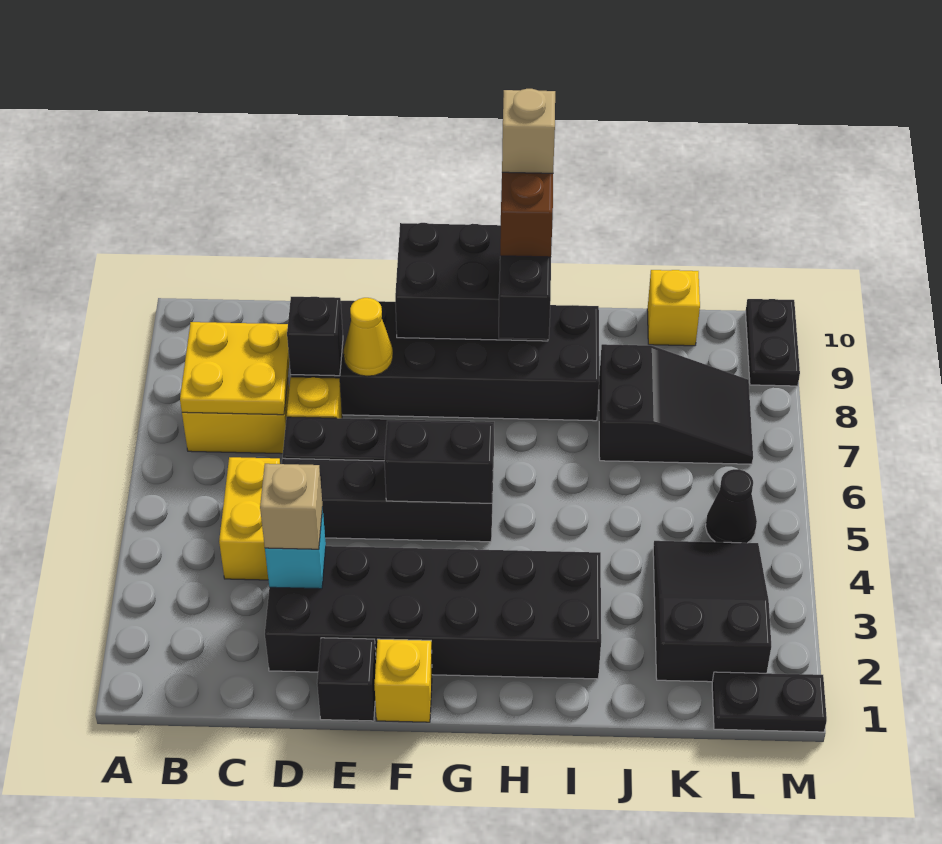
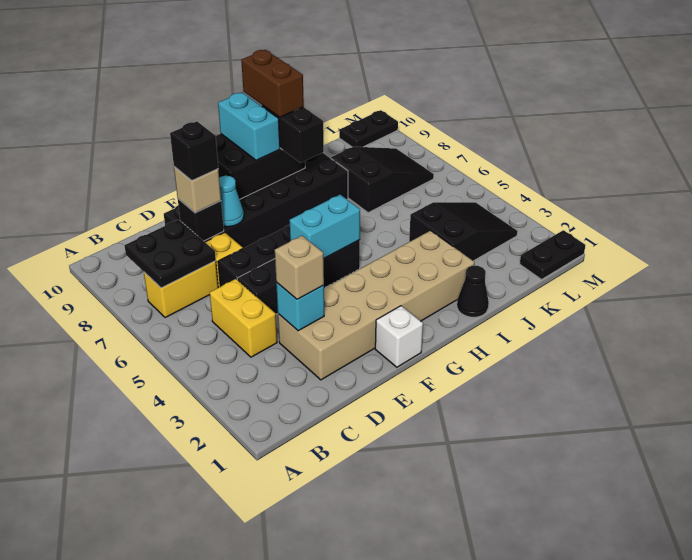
yellow 2x2 plate [180,322,289,415] -> black 2x2 plate [125,220,216,288]
black 2x6 brick [265,546,601,679] -> tan 2x6 brick [278,231,474,380]
black 1x1 brick [317,638,376,721] -> black 1x1 brick moved to [170,121,218,181]
yellow 1x1 cone [344,298,393,376] -> cyan 1x1 cone [219,176,244,227]
yellow 1x1 brick [375,639,432,722] -> white 1x1 brick [375,306,423,367]
black 1x2 brick [384,421,494,503] -> cyan 1x2 brick [290,195,360,258]
none -> cyan 1x2 brick [218,92,280,160]
tan 1x1 brick [502,89,555,173] -> tan 1x1 brick moved to [174,167,221,213]
black 2x3 slope [653,541,771,682] -> black 2x3 slope turned to [409,202,518,261]
yellow 1x1 brick [647,270,700,346] -> none
black 1x1 cone [706,469,757,543] -> black 1x1 cone moved to [457,265,489,317]
black 1x2 plate [746,299,800,386] -> black 1x2 plate turned to [339,110,398,147]

